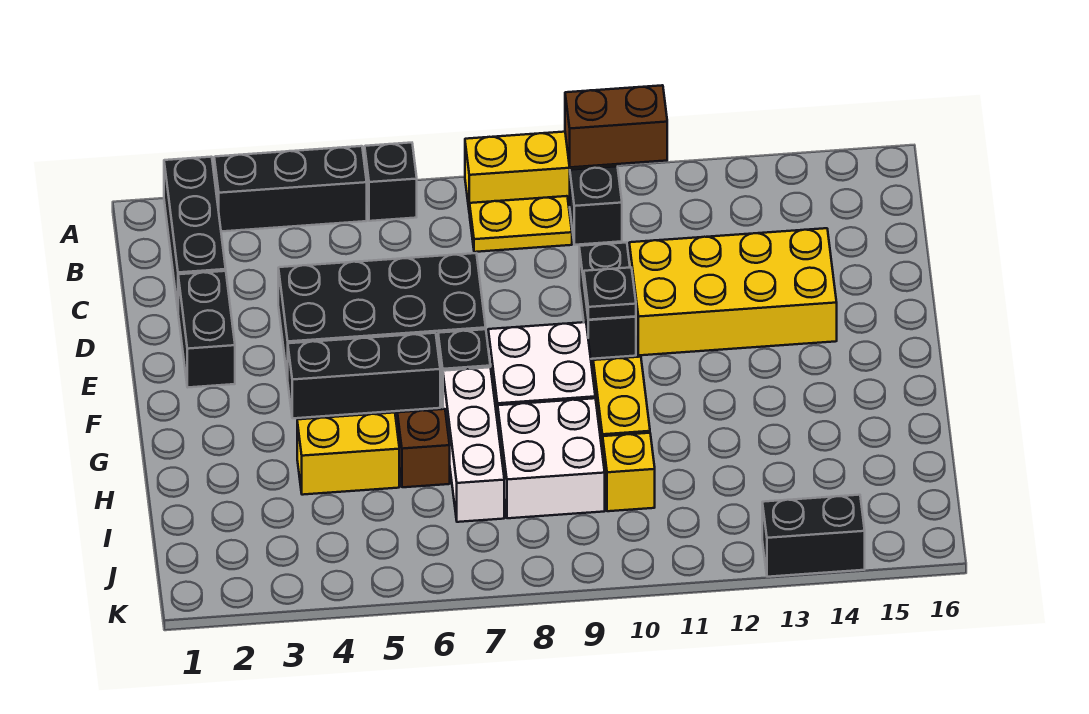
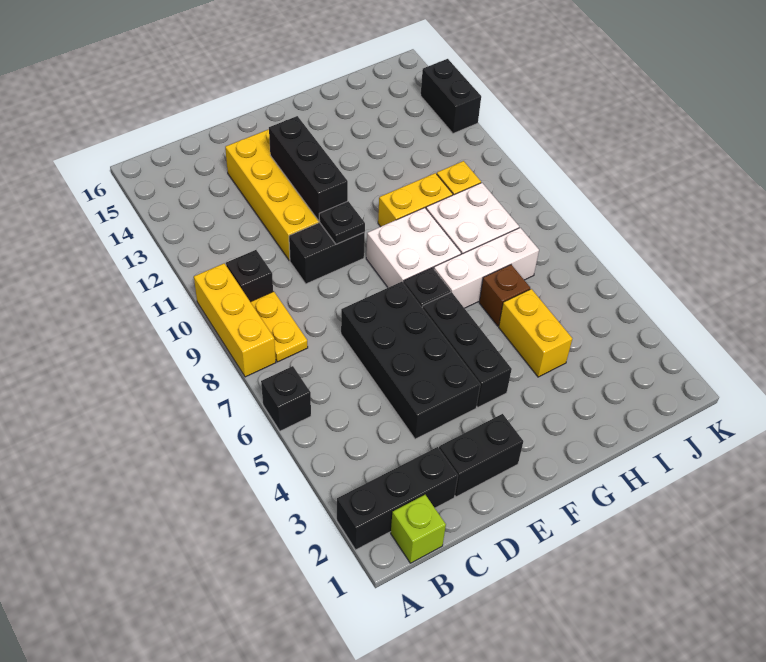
black 1x3 brick [214,146,367,232] -> black 1x3 brick moved to [269,116,348,221]
brown 1x2 brick [565,85,667,167] -> none
none -> lime 1x1 brick [391,495,446,563]

